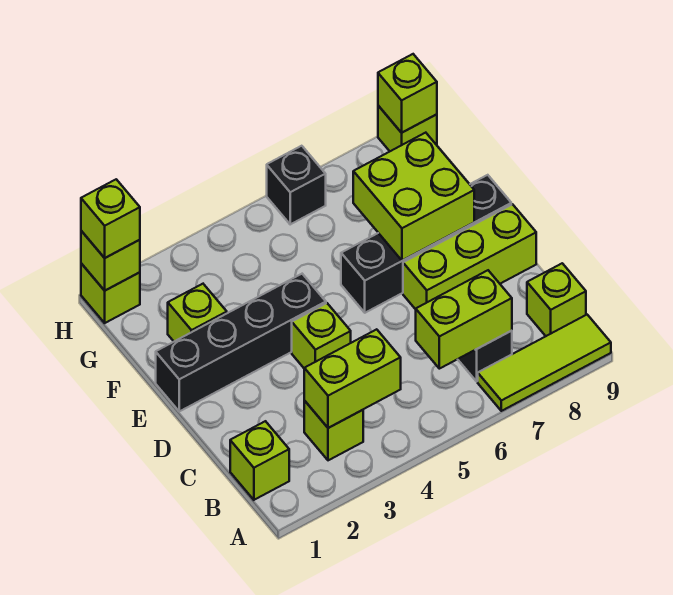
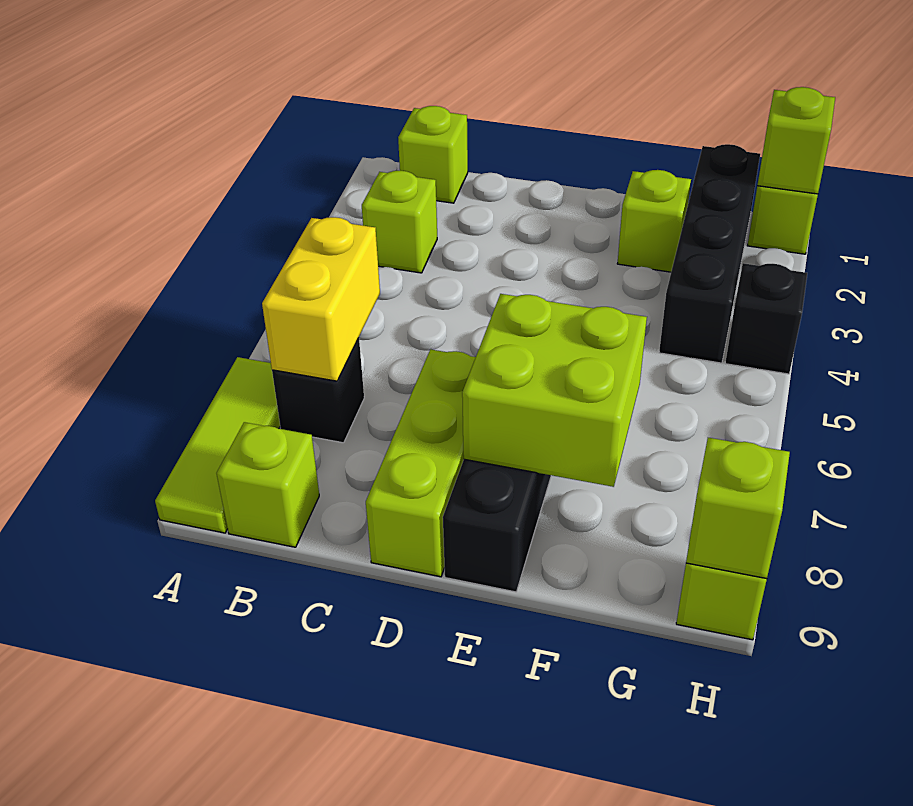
lime 1x2 brick [304,329,401,428] -> none
lime 1x2 brick [416,270,512,369] -> yellow 1x2 brick [262,217,380,381]
lime 1x1 brick [292,303,351,368] -> none
black 1x4 brick [156,274,326,411] -> black 1x4 brick moved to [659,144,760,363]
lime 1x1 brick [81,179,140,258] -> none
black 1x1 brick [267,146,326,224] -> black 1x1 brick moved to [725,263,807,374]

